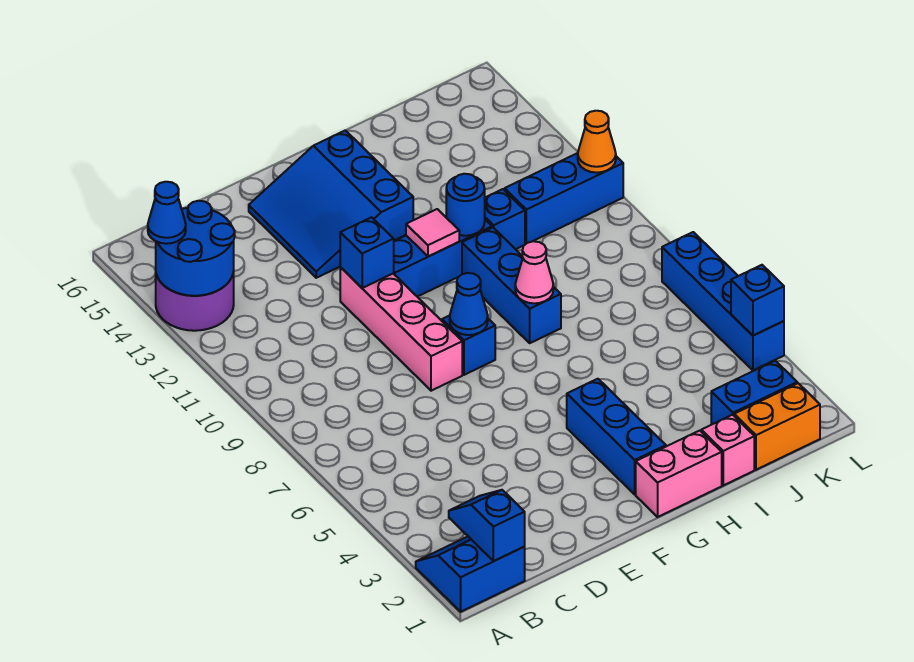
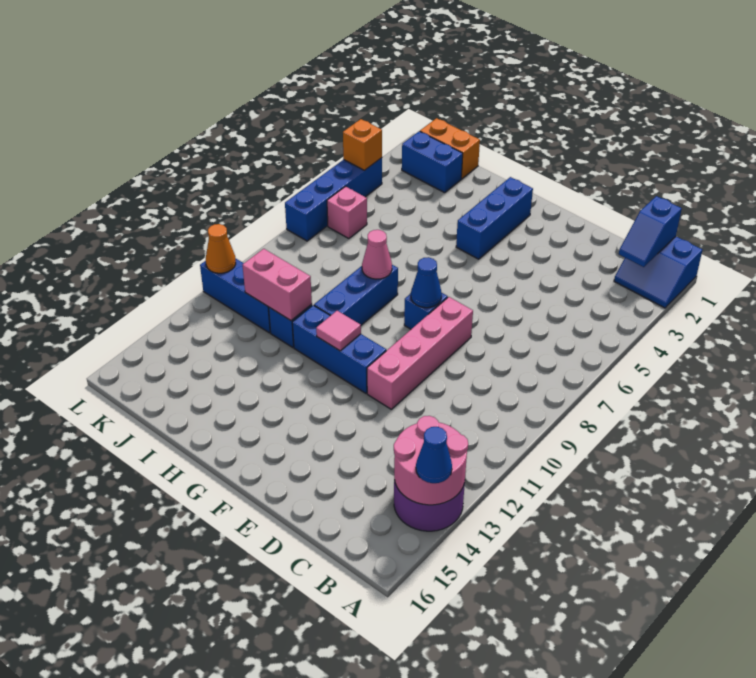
blue 2x2 round brick [156,201,235,296] -> pink 2x2 round brick [394,416,468,505]
blue 1x1 brick [340,217,394,288] -> none
blue 3x3 slope [249,130,413,278] -> none
pink 1x2 brick [636,431,722,517] -> pink 1x2 brick moved to [243,249,312,321]
blue 1x1 round brick [446,174,485,236] -> none
pink 1x1 brick [701,415,754,485] -> pink 1x1 brick moved to [327,187,367,239]
blue 1x1 brick [731,265,784,336] -> orange 1x1 brick [343,119,382,170]

